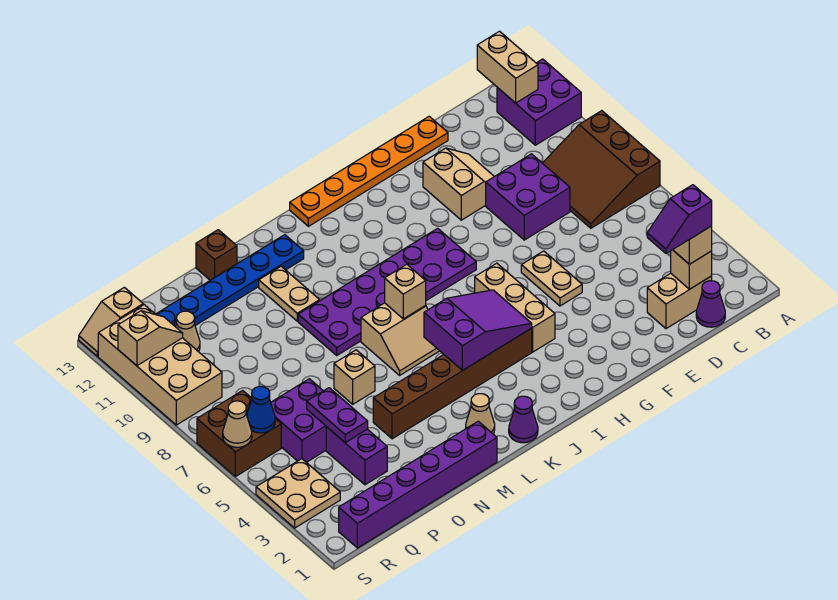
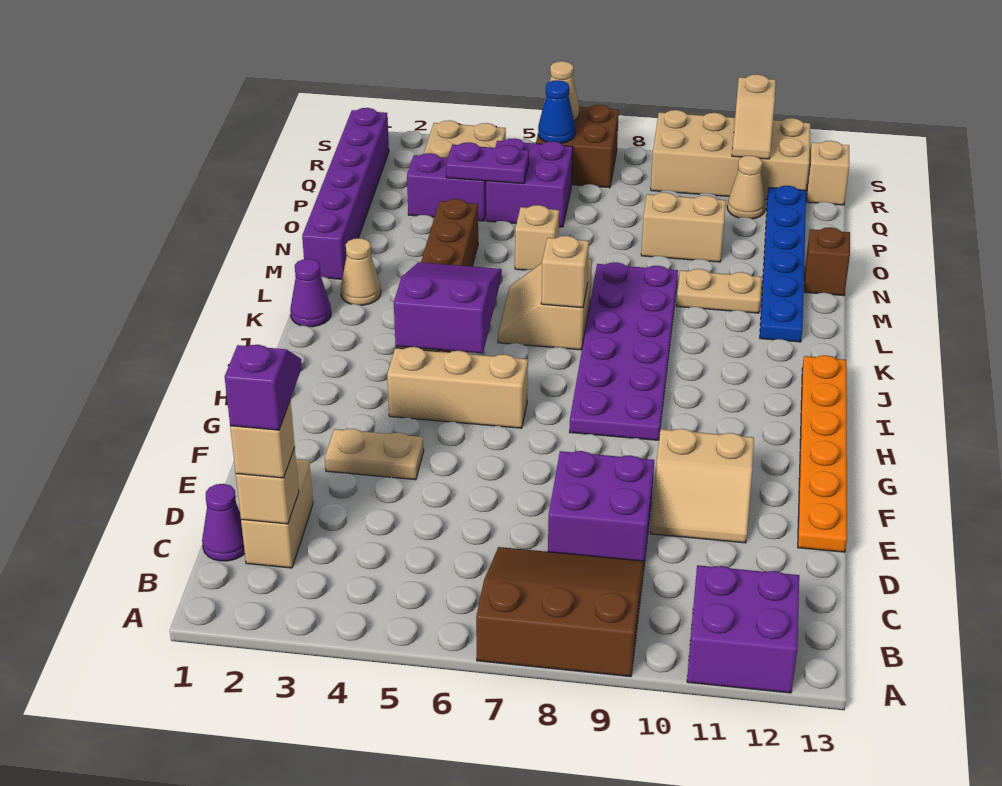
tan 1x2 brick [477,31,538,103] -> tan 1x2 brick moved to [641,192,726,262]
tan 1x2 plate [521,251,582,306] -> tan 1x2 plate moved to [325,429,424,480]
purple 2x3 slope [424,290,532,371] -> purple 2x3 slope turned to [394,262,502,353]

